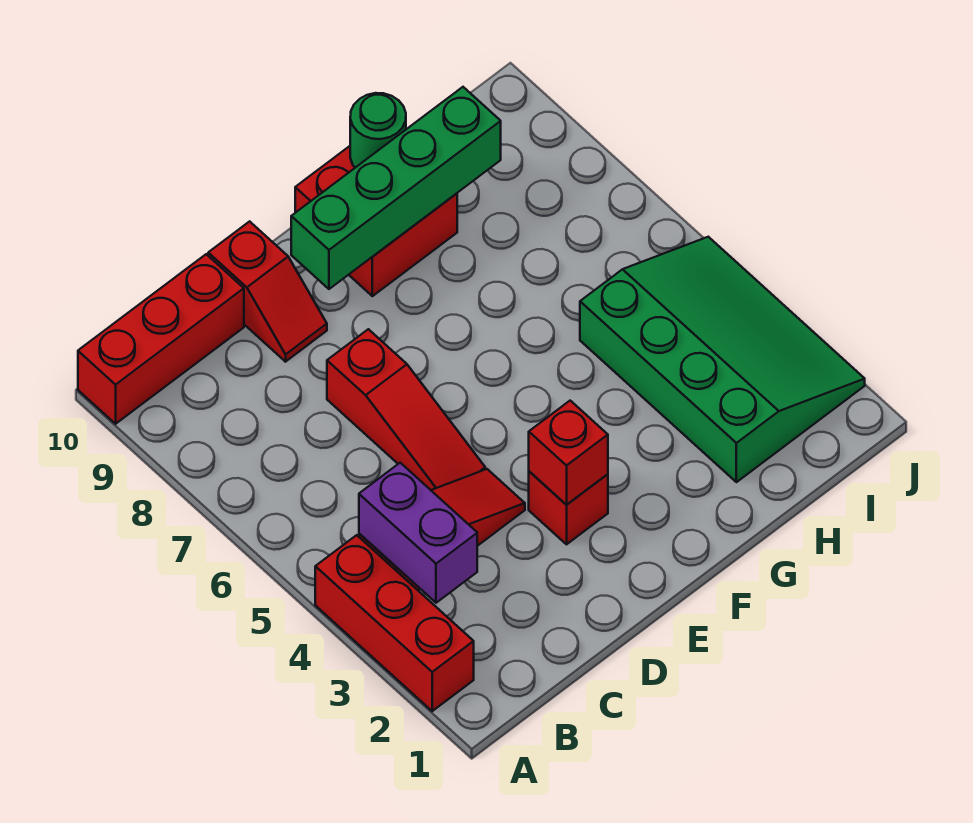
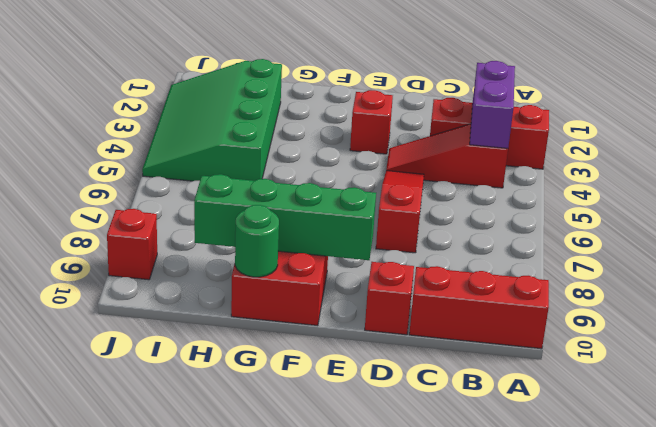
red 1x3 brick [315,535,474,711] -> red 1x3 brick turned to [430,98,549,169]
red 1x1 brick [529,401,608,505] -> red 1x1 brick moved to [107,209,157,280]

